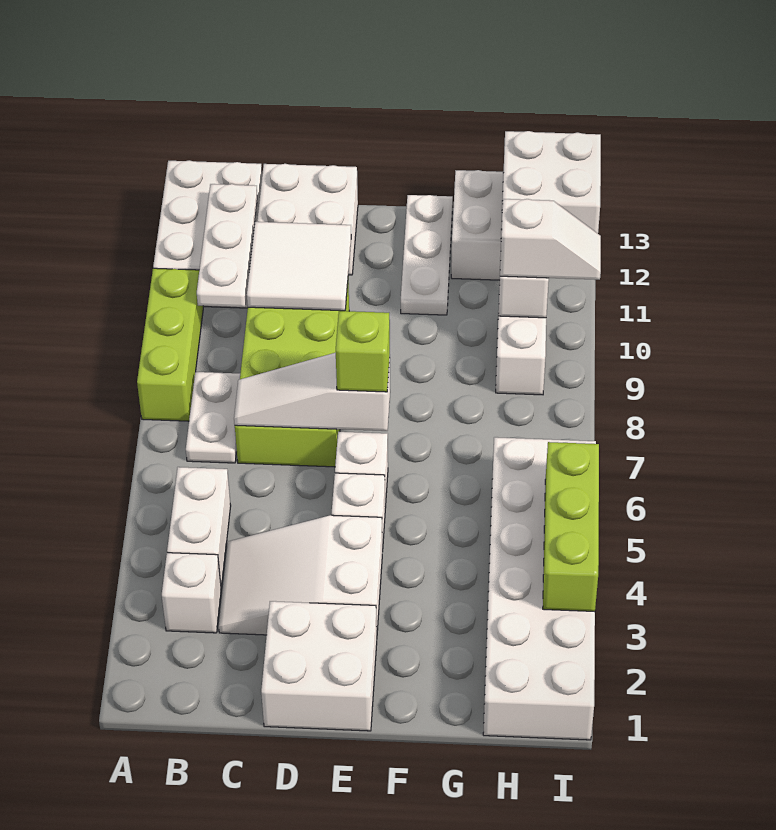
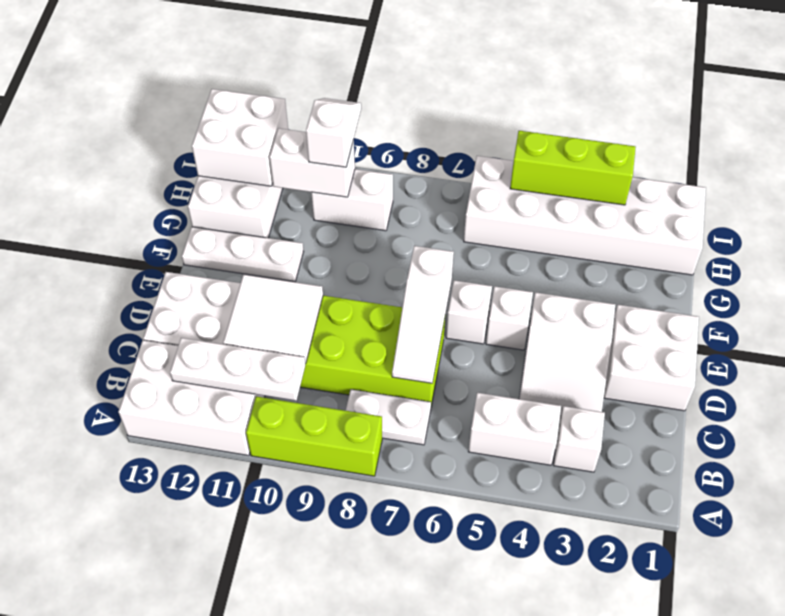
lime 1x1 brick [336,311,390,392] -> none

